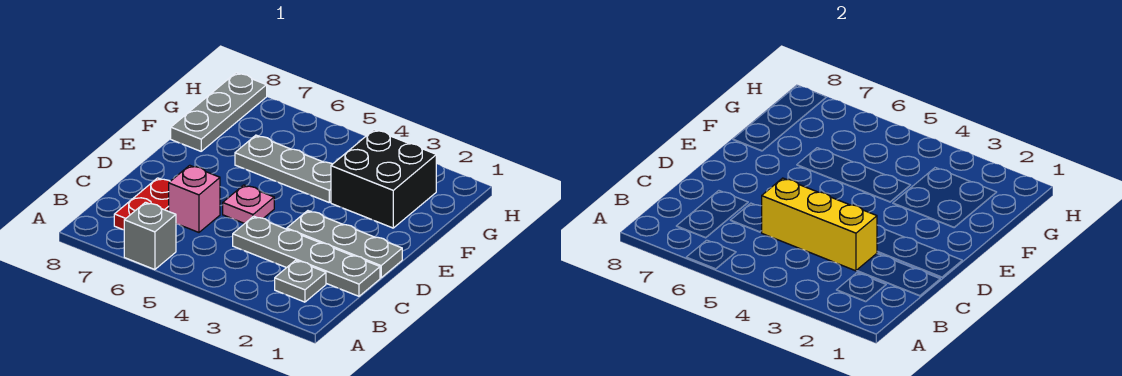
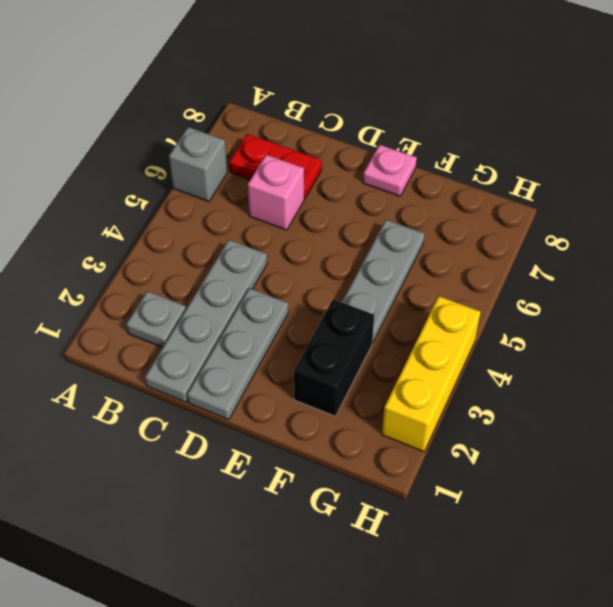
yellow 1x3 brick [762,178,877,271] -> yellow 1x3 brick moved to [382,296,481,452]
pink 1x1 plate [223,185,274,224] -> pink 1x1 plate moved to [363,145,417,196]
black 2x2 brick [331,130,436,228] -> black 1x2 brick [294,299,374,416]
grey 1x3 plate [171,73,267,151] -> none

